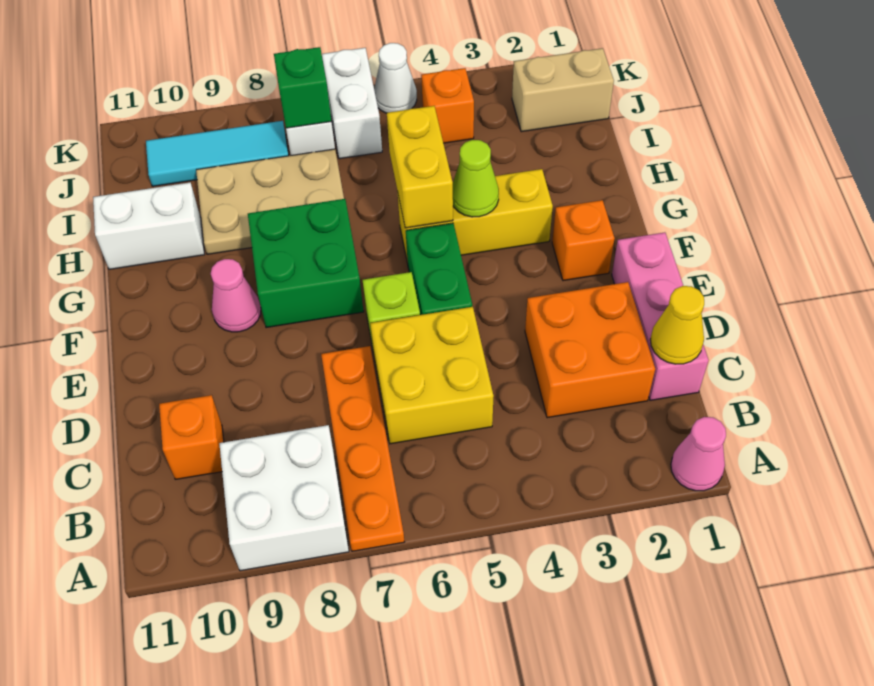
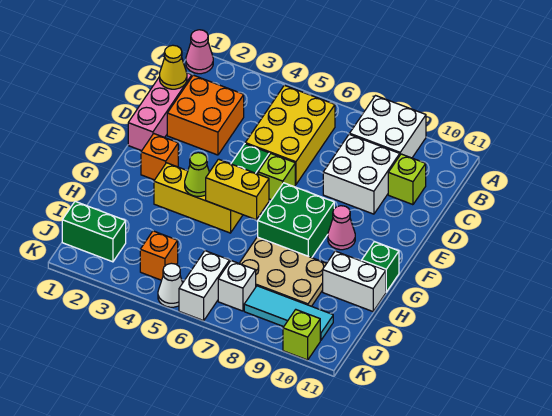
orange 1x4 plate [321,346,404,551] -> none
yellow 2x2 brick [370,307,494,444] -> yellow 2x3 brick [245,85,335,185]
none -> white 2x2 brick [323,134,400,214]
orange 1x1 brick [159,395,224,479] -> lime 1x1 brick [388,154,426,205]
yellow 1x2 brick [387,106,453,228] -> yellow 1x2 brick turned to [206,159,269,220]
tan 1x2 brick [512,48,614,132] -> green 1x2 brick [62,201,126,262]
green 1x1 brick [274,47,332,128] -> green 1x1 brick moved to [362,242,399,292]
none -> lime 1x1 brick [283,310,320,360]

